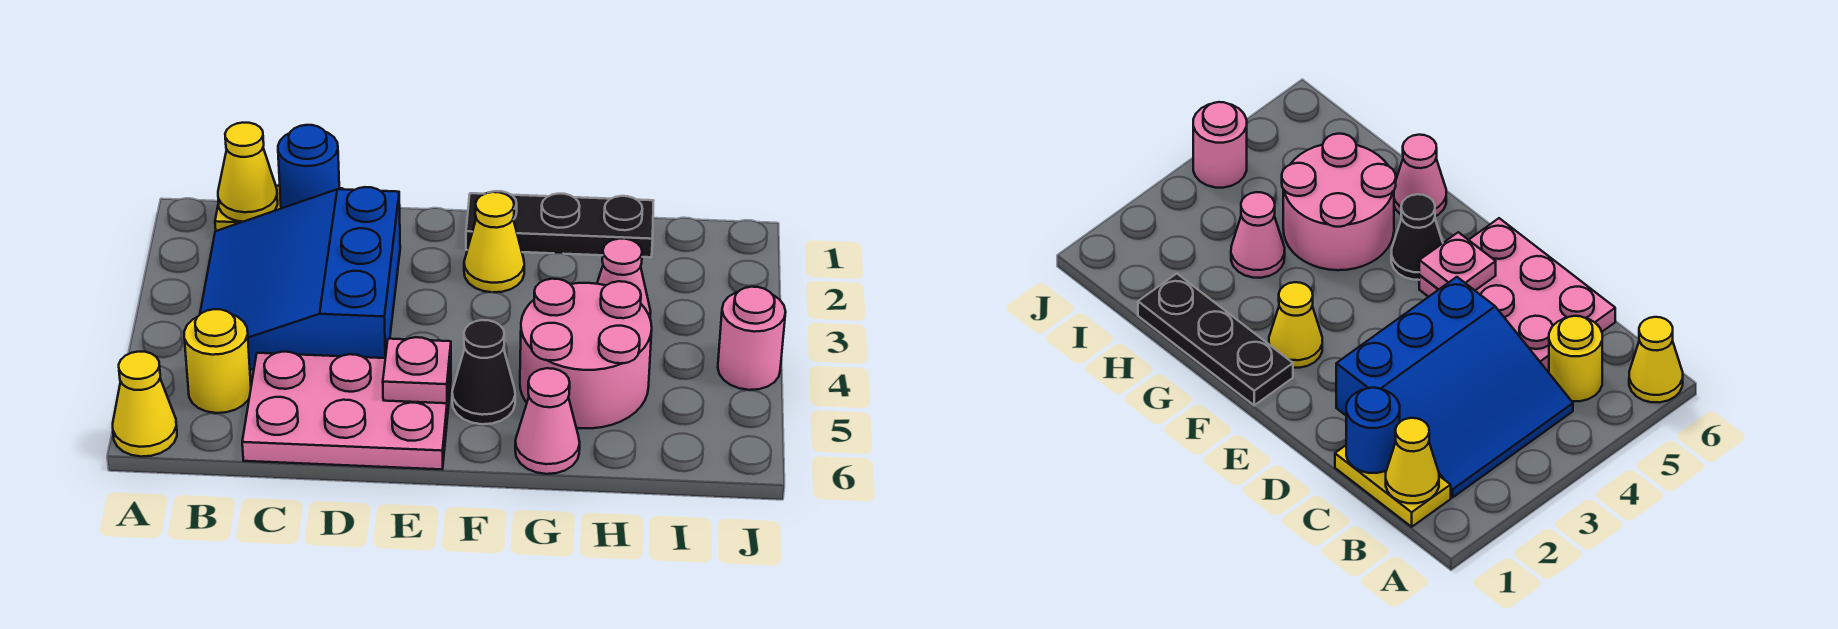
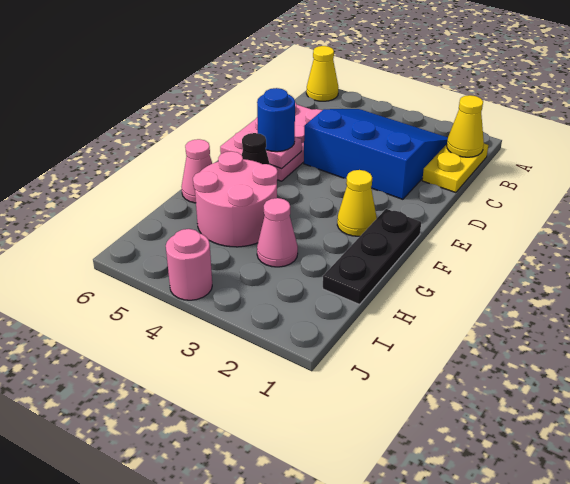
yellow 1x1 round brick [184,309,251,413] -> none
blue 1x1 round brick [278,125,339,209] -> blue 1x1 round brick moved to [257,88,295,152]

